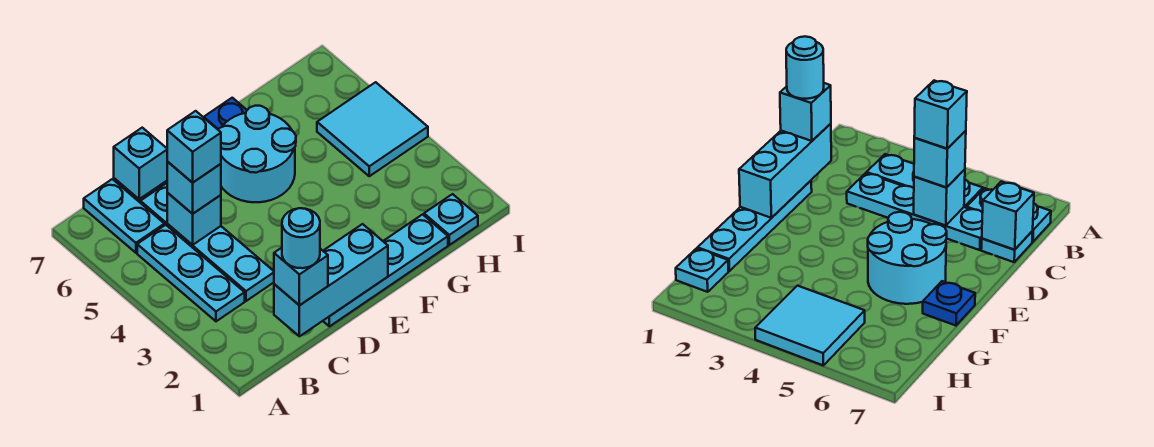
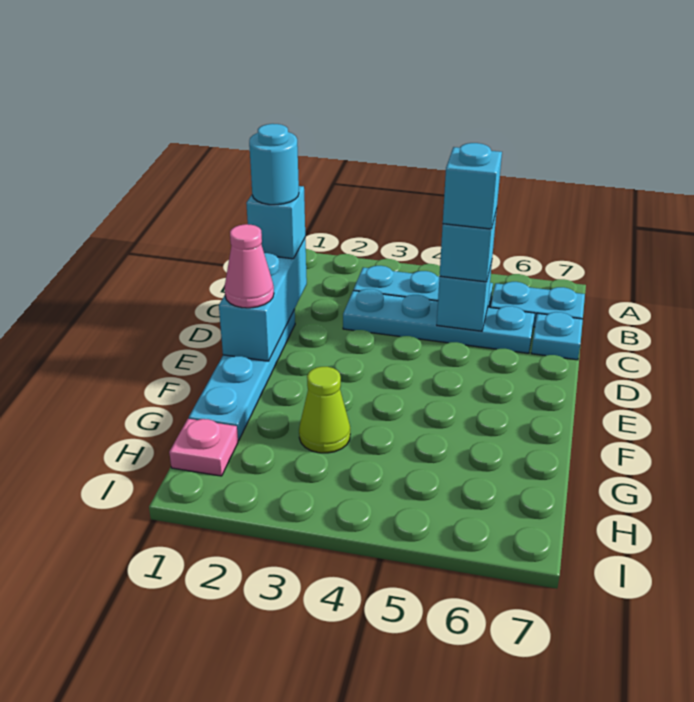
cyan 1x1 brick [114,128,167,199] -> none
none -> pink 1x1 cone [225,224,274,308]
cyan 2x2 round brick [218,106,296,202] -> none
blue 1x1 plate [204,98,247,129] -> none
none -> lime 1x1 cone [299,367,350,453]
cyan 1x1 plate [424,194,478,245] -> pink 1x1 plate [169,419,238,476]
cyan 2x2 tile [317,82,428,176] -> none

